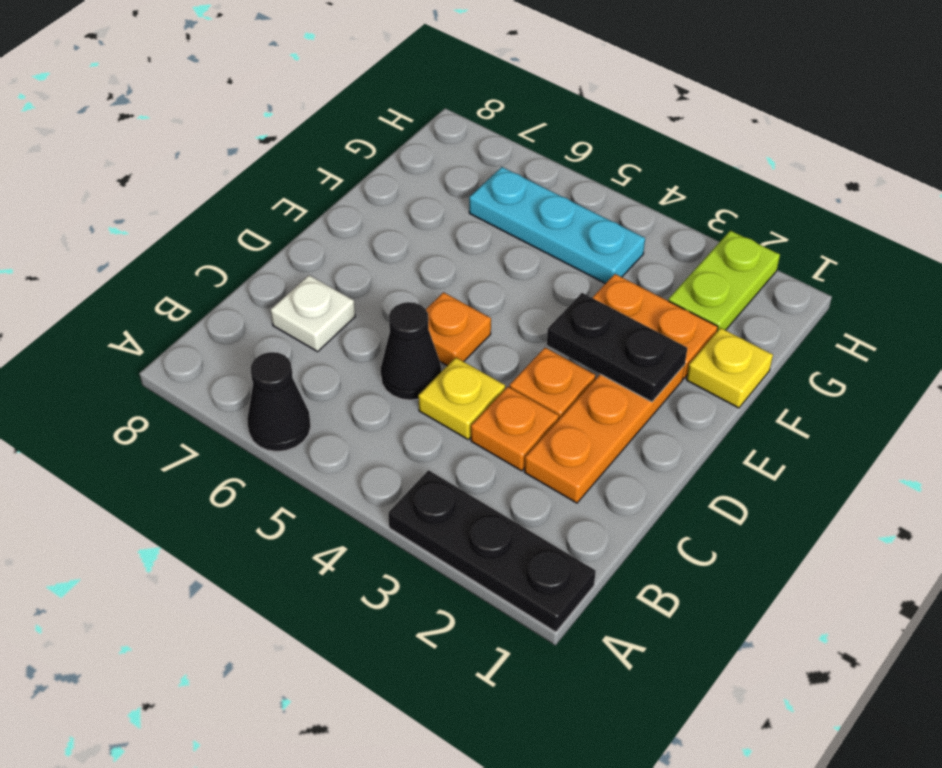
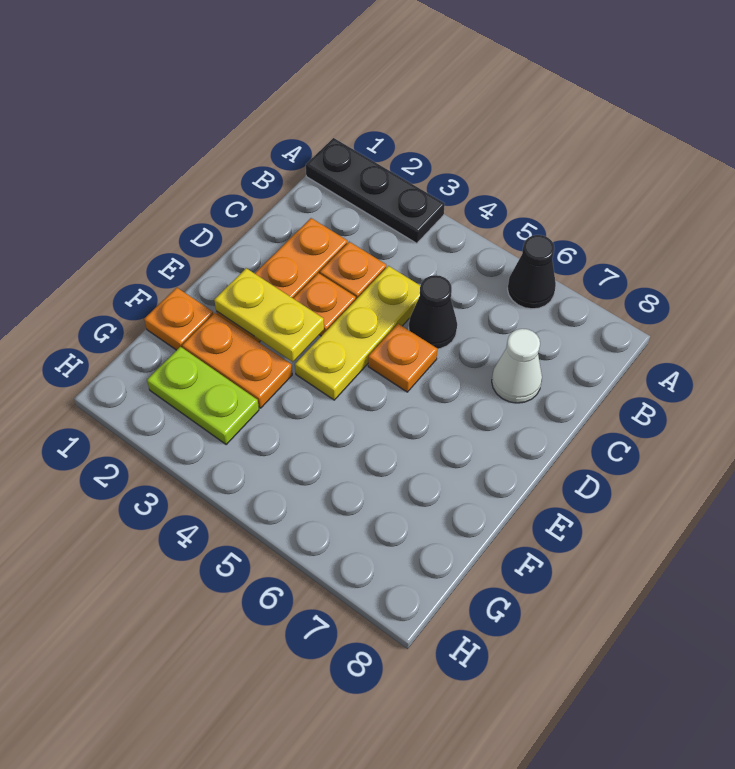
yellow 1x1 plate [418,358,505,439] -> yellow 1x3 plate [295,266,420,400]
white 1x1 plate [271,275,355,352] -> white 1x1 cone [492,329,542,403]
black 1x2 plate [547,293,687,402] -> yellow 1x2 plate [214,268,324,362]
yellow 1x1 plate [687,328,773,408] -> orange 1x1 plate [144,288,213,350]
lime 1x2 plate [668,231,780,331] -> lime 1x2 plate turned to [147,347,259,445]
cyan 1x3 plate [469,167,645,284] -> none

